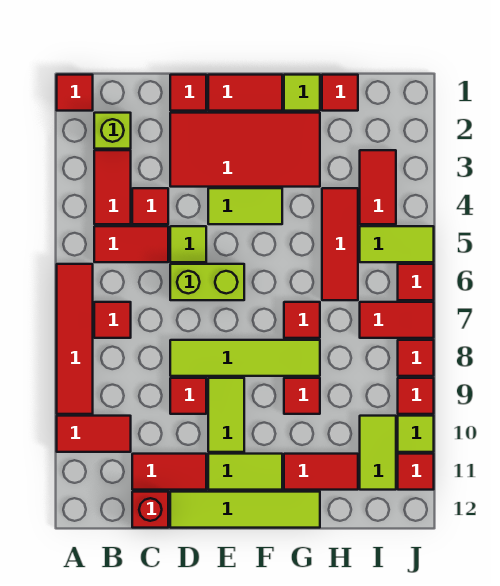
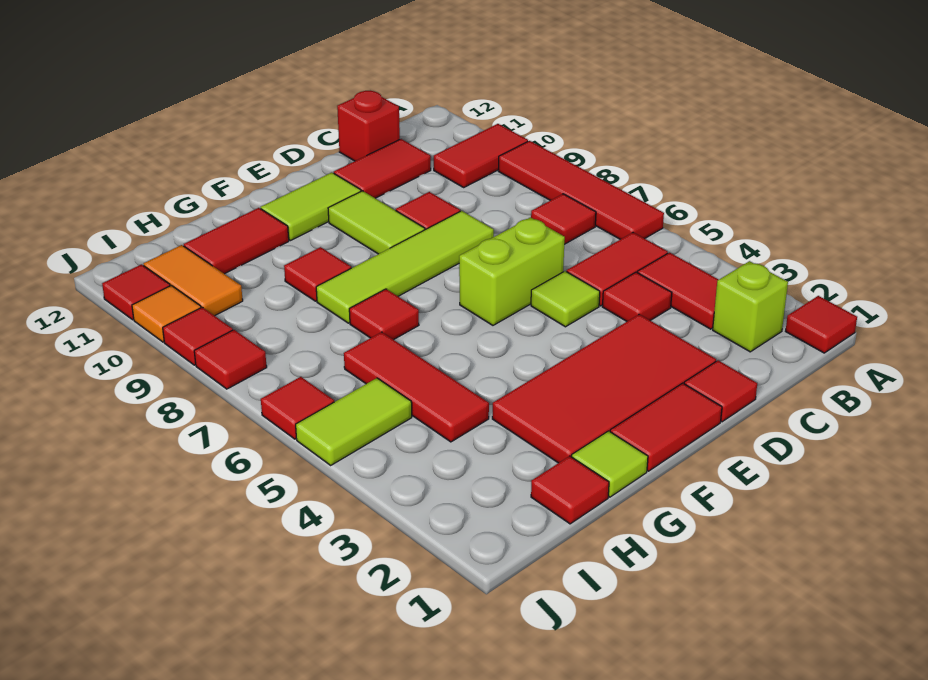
lime 1x4 tile [170,492,320,528] -> none
lime 1x2 tile [208,188,282,224] -> none
red 1x2 tile [360,150,396,224] -> none
red 1x2 tile [360,302,434,338] -> none
lime 1x2 tile [360,416,396,490] -> orange 1x2 tile [144,245,243,316]
lime 1x1 tile [398,416,434,452] -> orange 1x1 tile [132,286,201,342]

